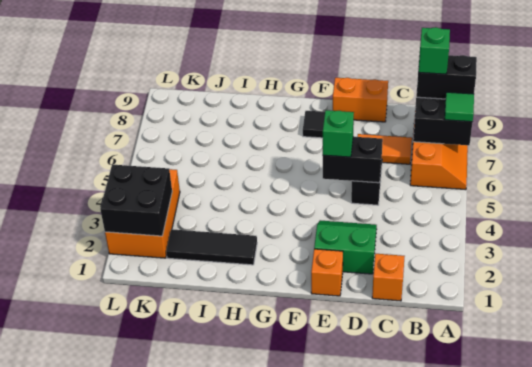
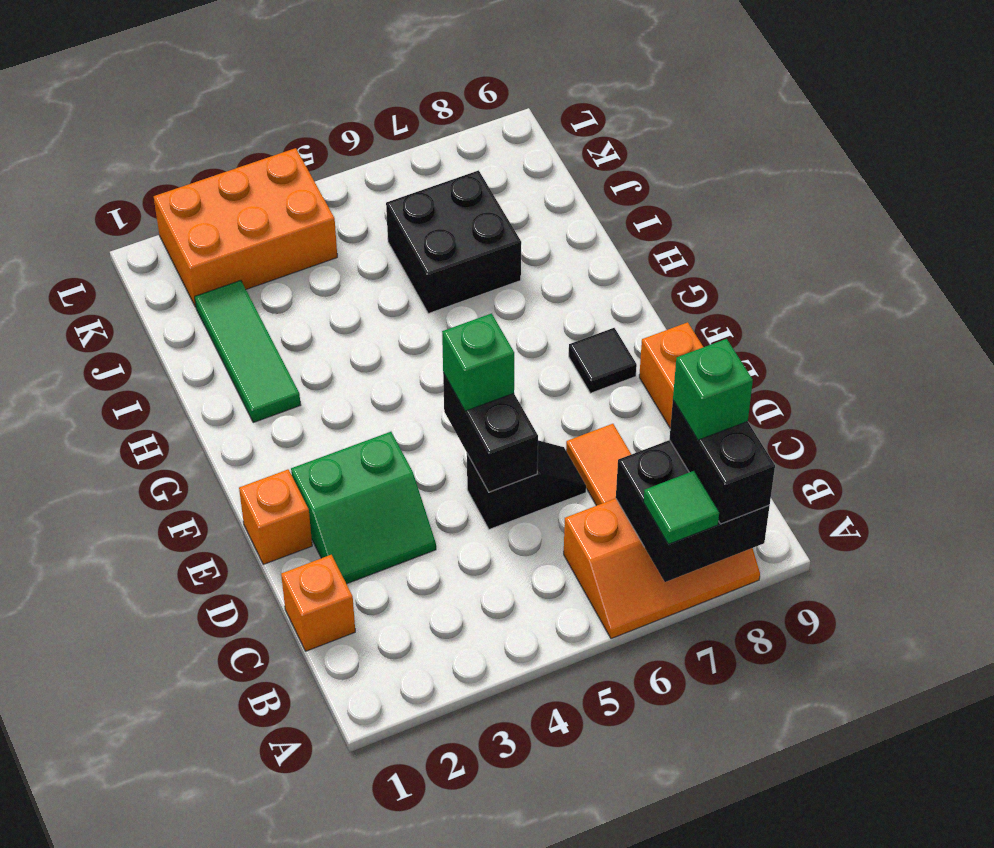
green 2x2 slope [314,220,377,274] -> green 2x2 slope turned to [291,432,436,584]
black 1x3 tile [166,229,257,265] -> green 1x3 tile [195,280,301,422]
black 2x2 brick [100,164,172,236] -> black 2x2 brick moved to [386,170,521,313]

